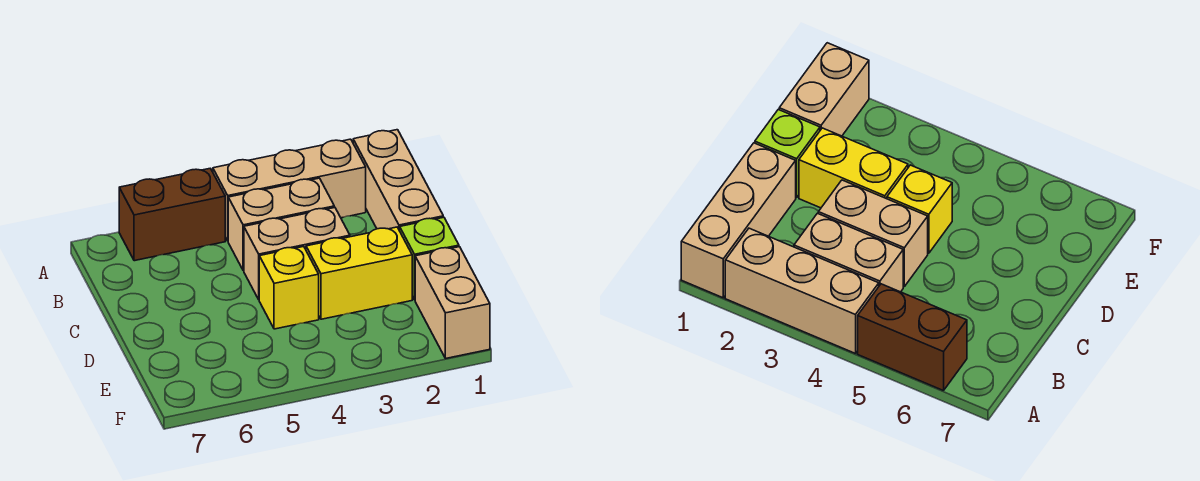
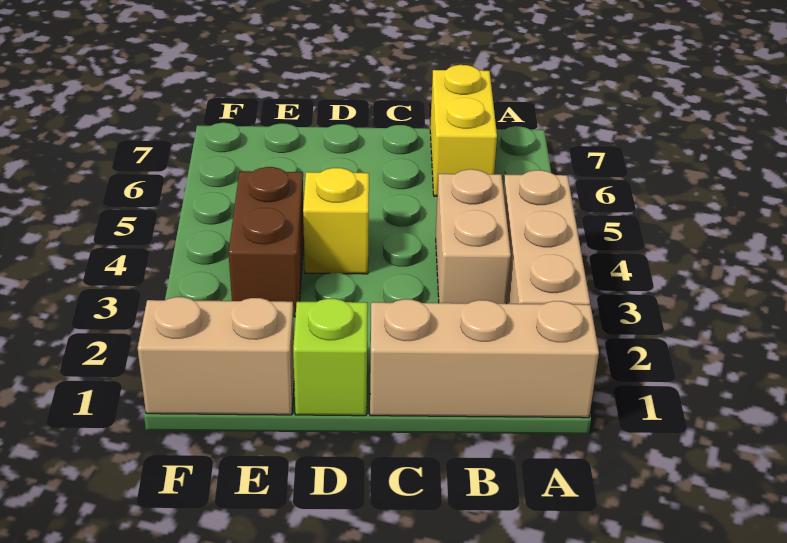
brown 1x2 brick [119,168,225,261] -> brown 1x2 brick moved to [228,167,304,317]
tan 1x2 brick [244,208,350,299] -> none
yellow 1x2 brick [306,227,412,319] -> yellow 1x2 brick moved to [430,65,497,196]

